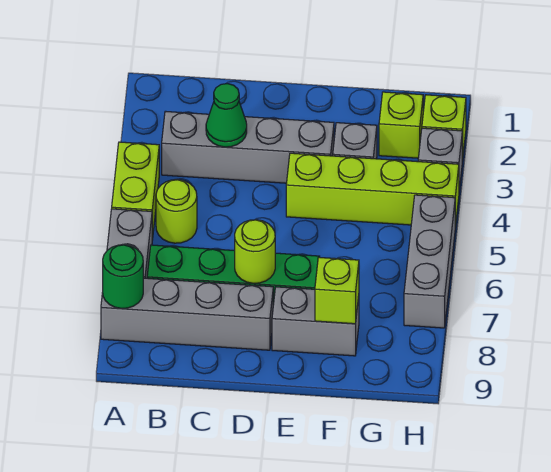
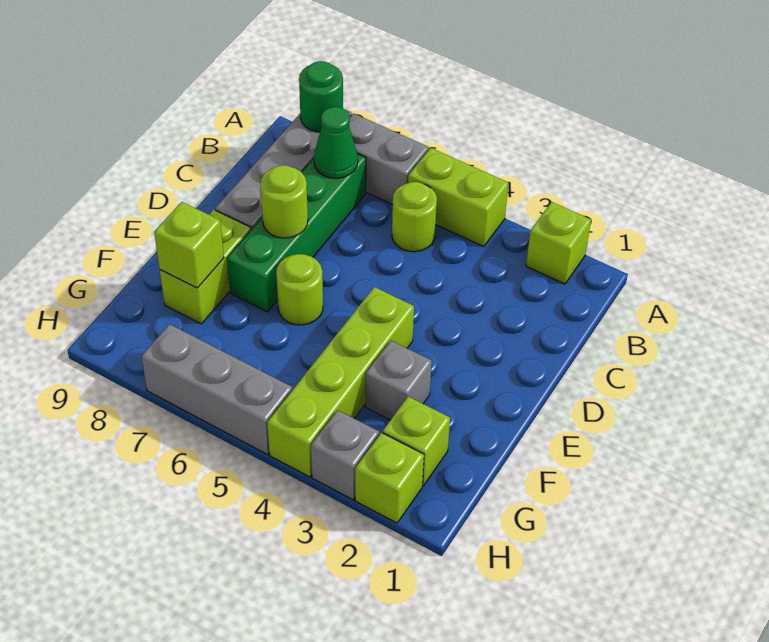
none -> lime 1x1 brick [526,202,591,284]
grey 1x4 brick [162,111,334,183] -> none
green 1x1 cone [206,84,247,147] -> green 1x1 cone moved to [314,107,358,178]
none -> lime 1x1 round brick [276,254,323,325]
grey 1x2 brick [272,287,359,356] -> lime 1x2 brick [160,210,251,324]

